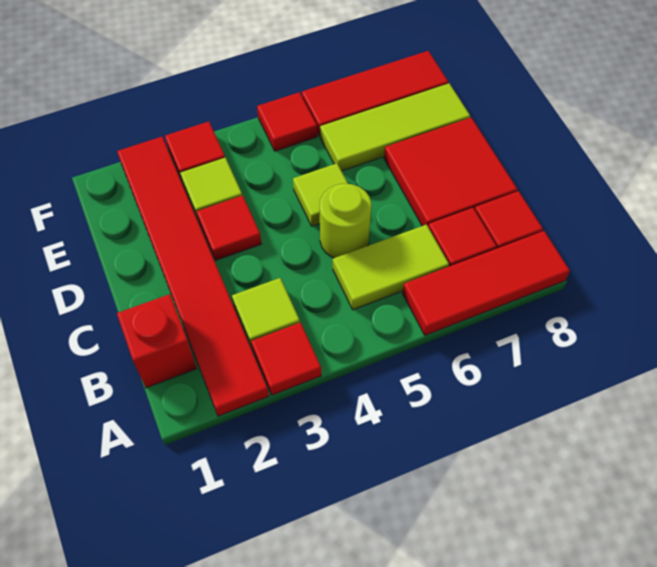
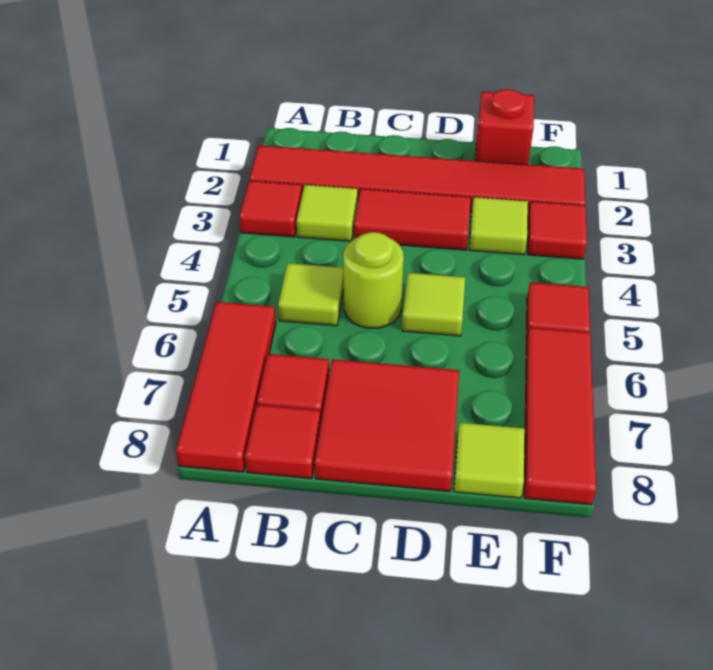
red 1x1 brick [117,294,197,388] -> red 1x1 brick moved to [475,89,534,165]
lime 1x2 tile [333,225,449,310] -> lime 1x1 tile [278,263,344,326]
red 1x1 tile [197,195,261,261] -> red 1x2 tile [354,189,471,250]
lime 1x3 tile [320,83,470,171] -> lime 1x1 tile [454,423,525,498]

